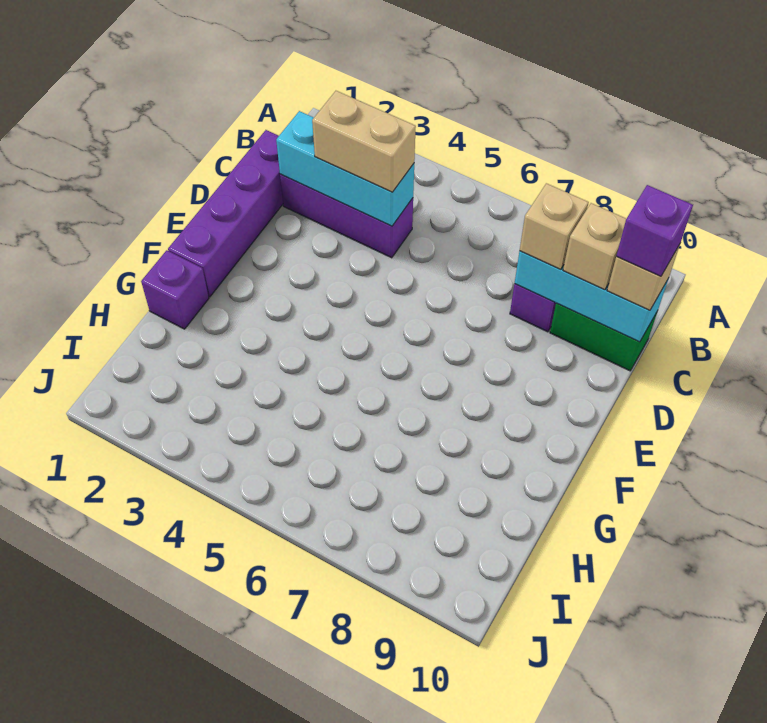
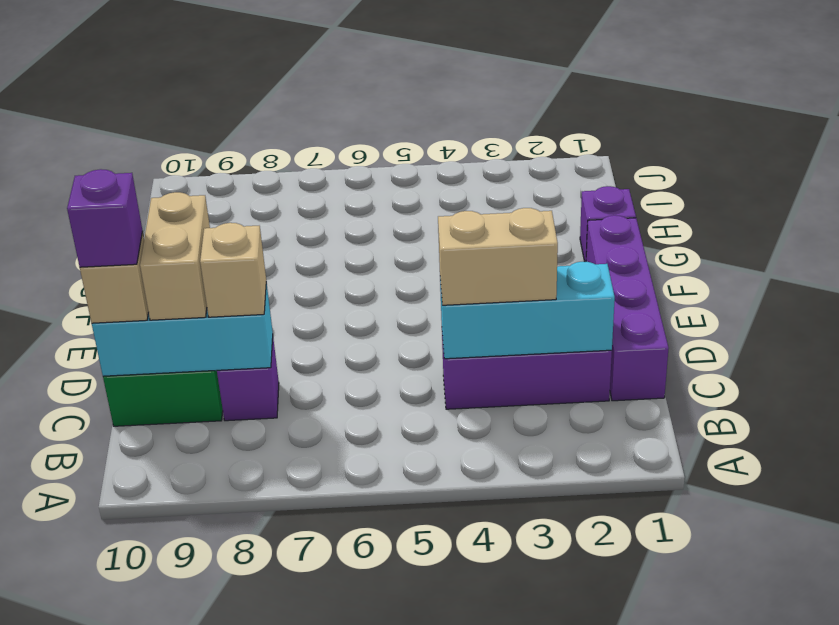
tan 1x1 brick [563,203,626,290] -> tan 1x2 brick [140,192,210,320]

